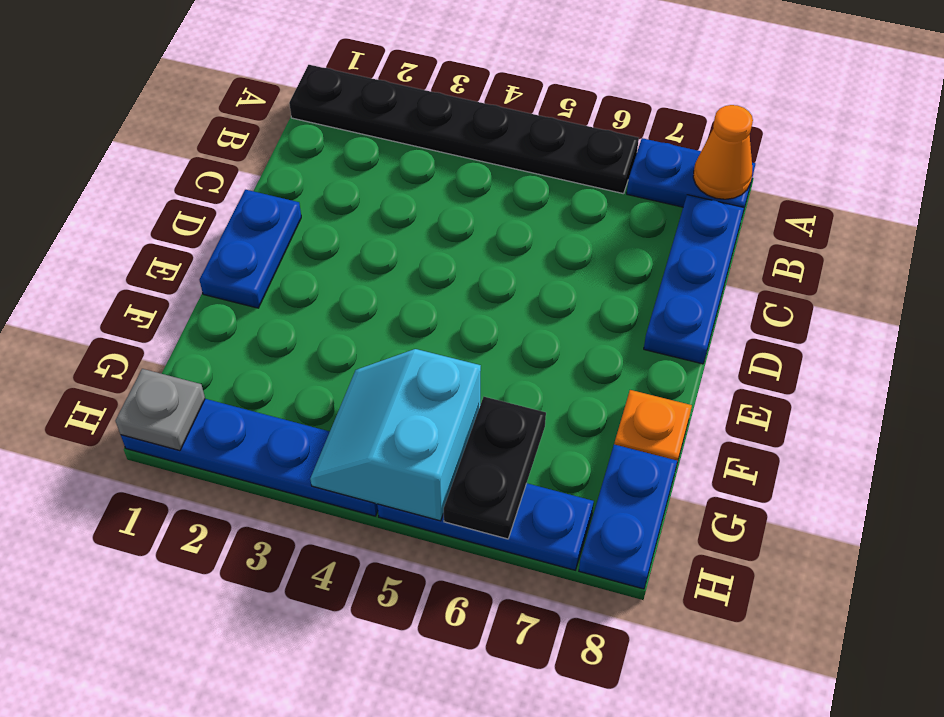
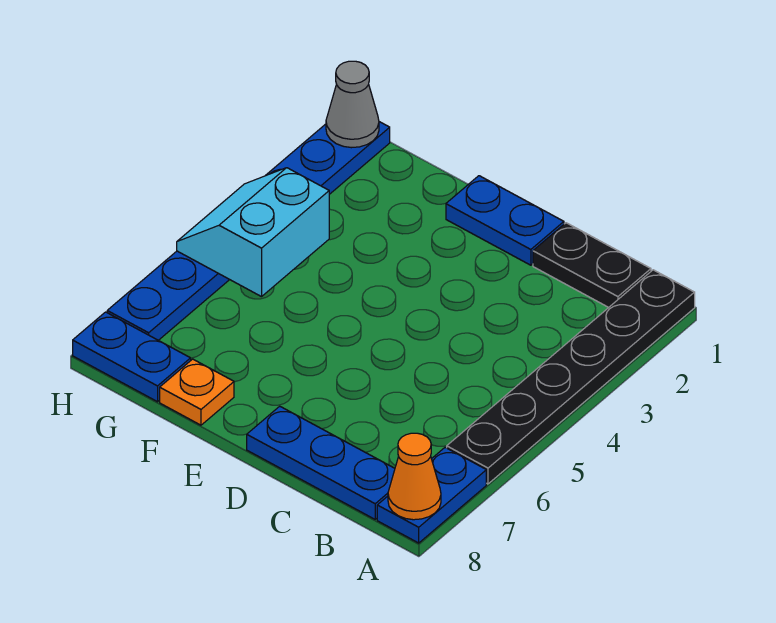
cyan 2x2 slope [310,349,481,521] -> cyan 2x2 slope turned to [177,168,329,297]
black 1x2 plate [444,397,546,539] -> black 1x2 plate moved to [533,223,651,307]
grey 1x1 plate [116,369,205,451] -> grey 1x1 cone [326,61,379,148]

